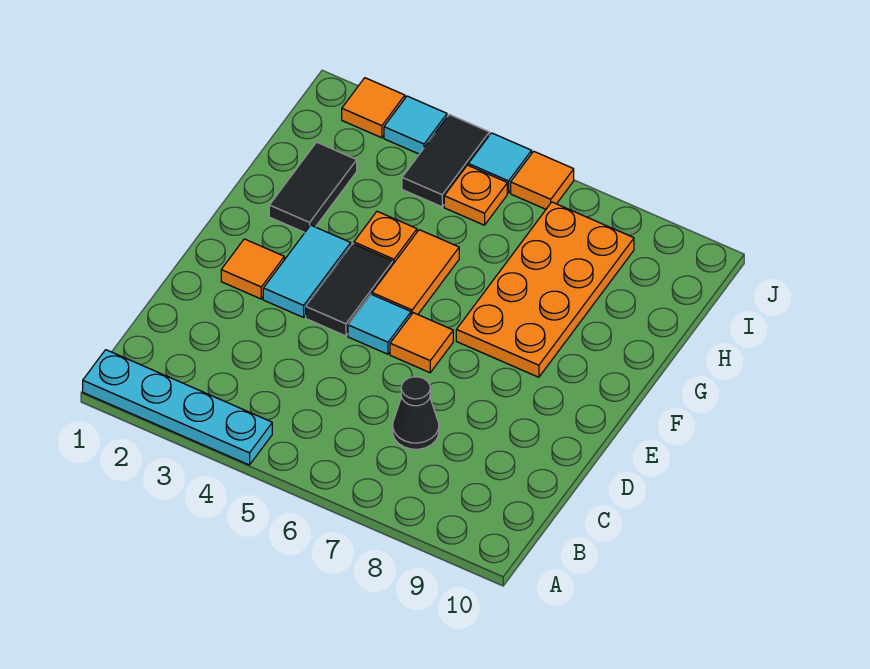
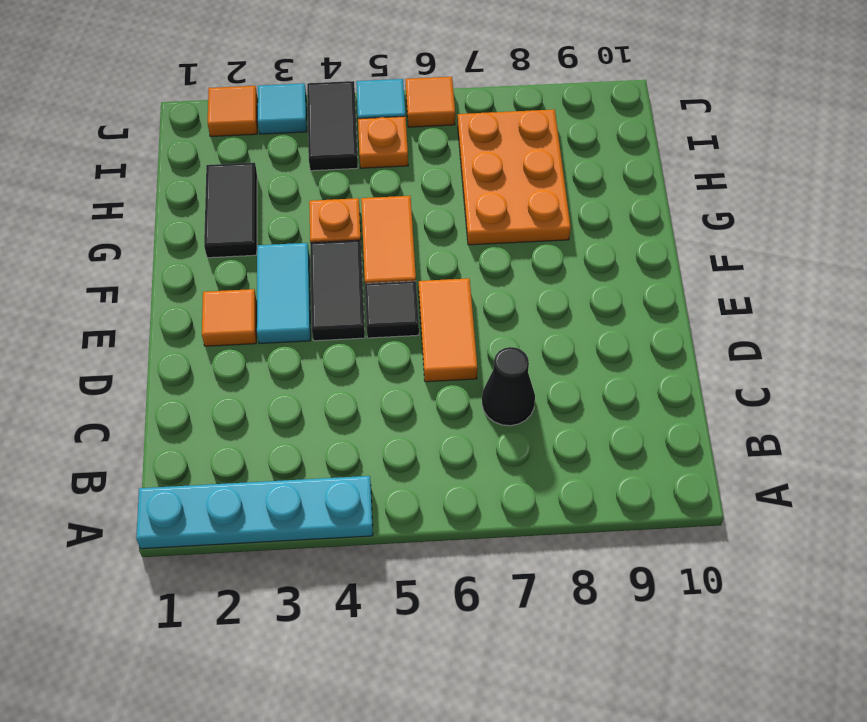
cyan 1x1 tile [348,294,411,354] -> black 1x1 tile [365,281,419,338]
orange 1x1 tile [390,313,453,373] -> orange 1x2 tile [419,278,477,382]
orange 2x4 plate [456,202,634,377] -> orange 2x3 plate [458,109,571,245]

